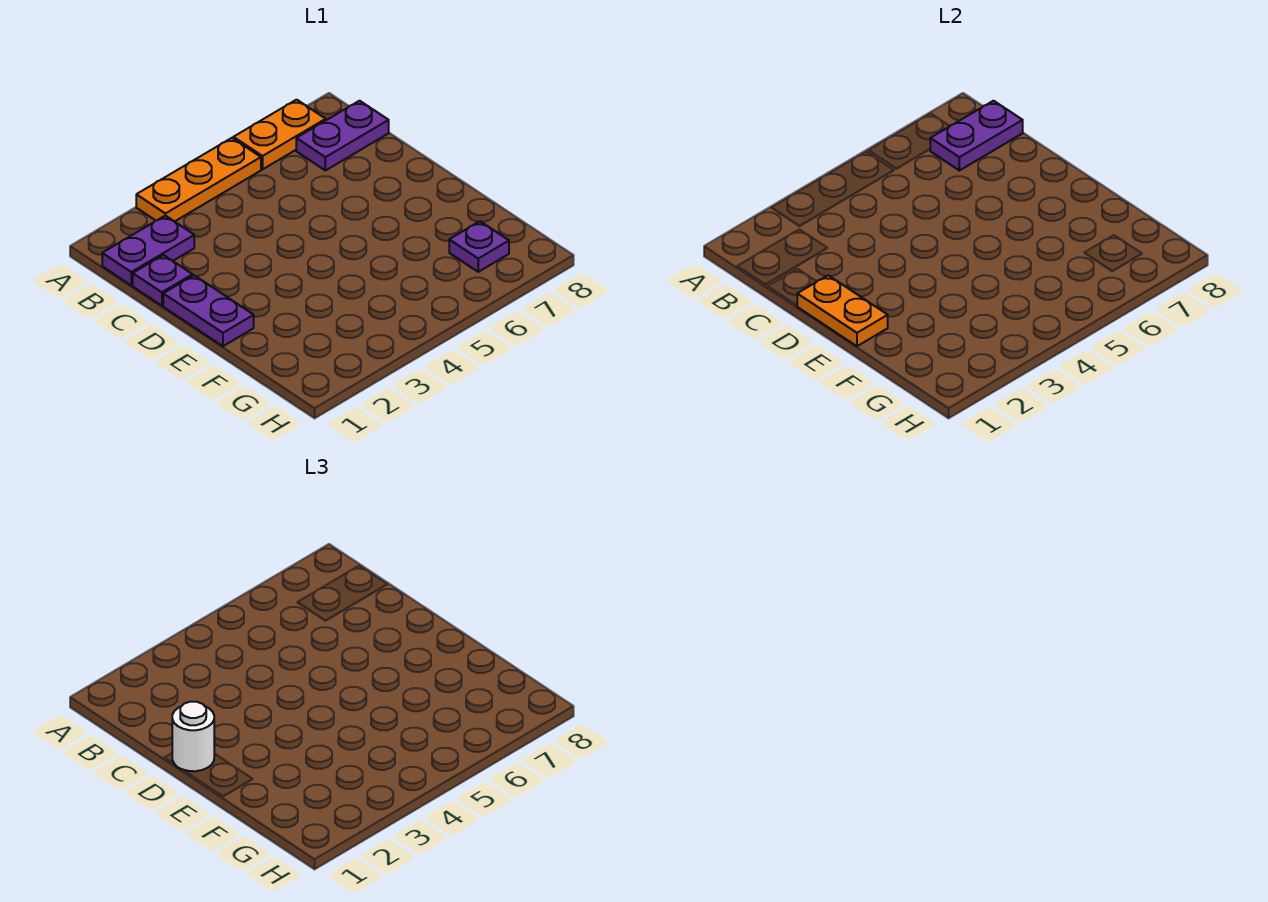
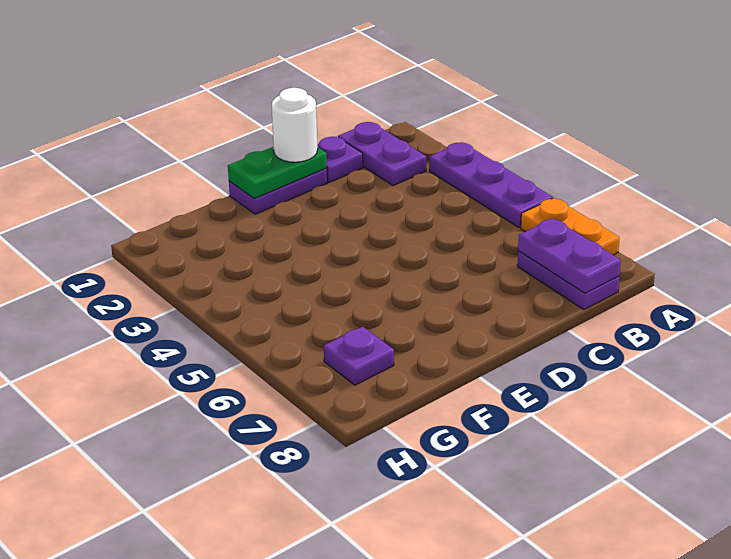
orange 1x3 plate [136,138,261,221] -> purple 1x3 plate [429,142,553,228]
orange 1x2 plate [797,275,888,346] -> green 1x2 plate [228,147,327,199]

